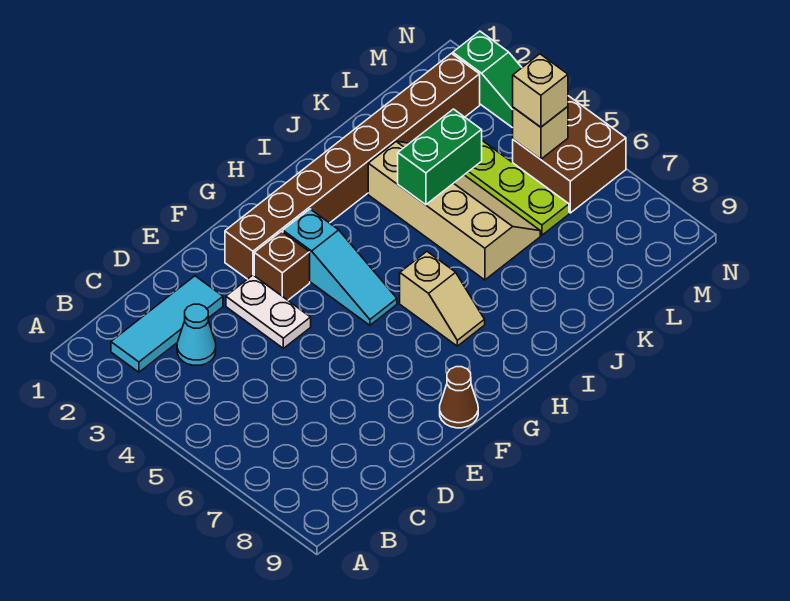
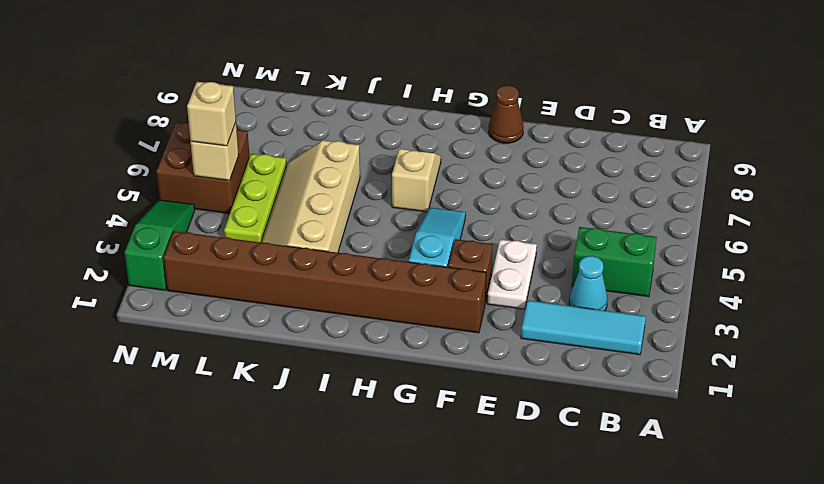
green 1x2 brick [398,109,482,205] -> green 1x2 brick moved to [572,227,657,297]

